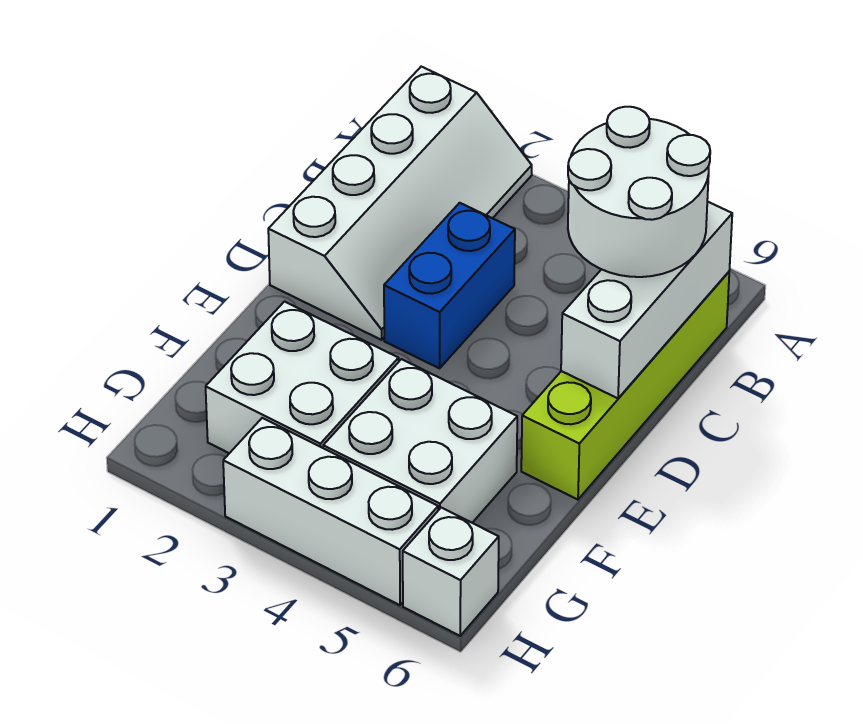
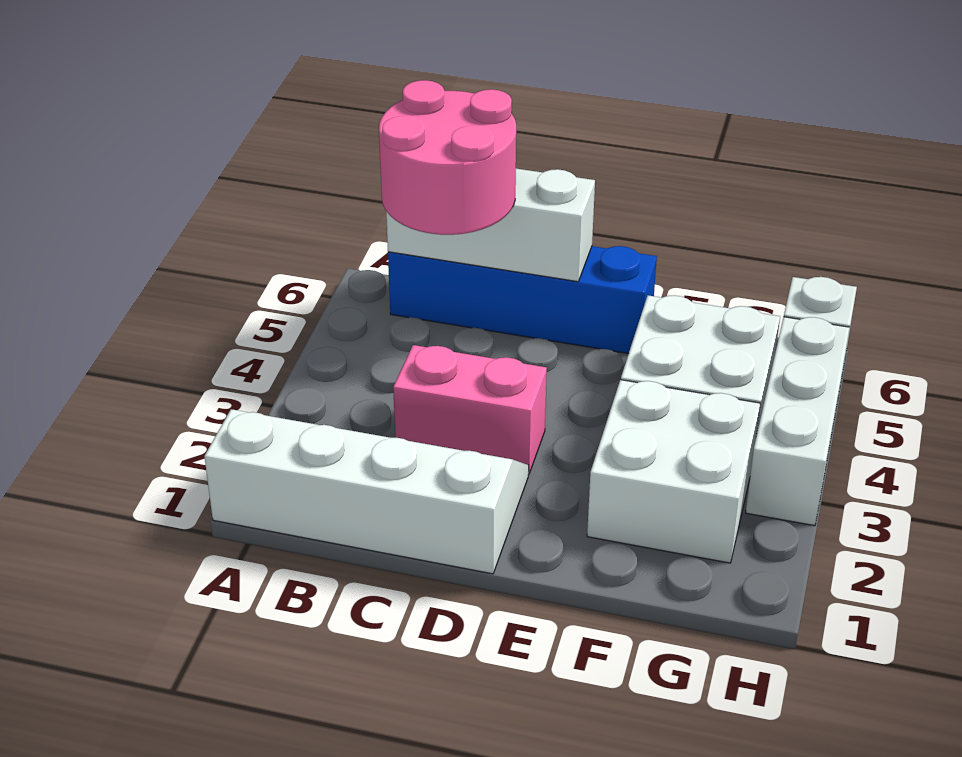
white 2x2 round brick [568,107,710,277] -> pink 2x2 round brick [379,80,516,235]
lime 1x4 brick [521,272,729,500] -> blue 1x4 brick [388,246,657,354]
blue 1x2 brick [384,203,515,368] -> pink 1x2 brick [393,345,547,474]

